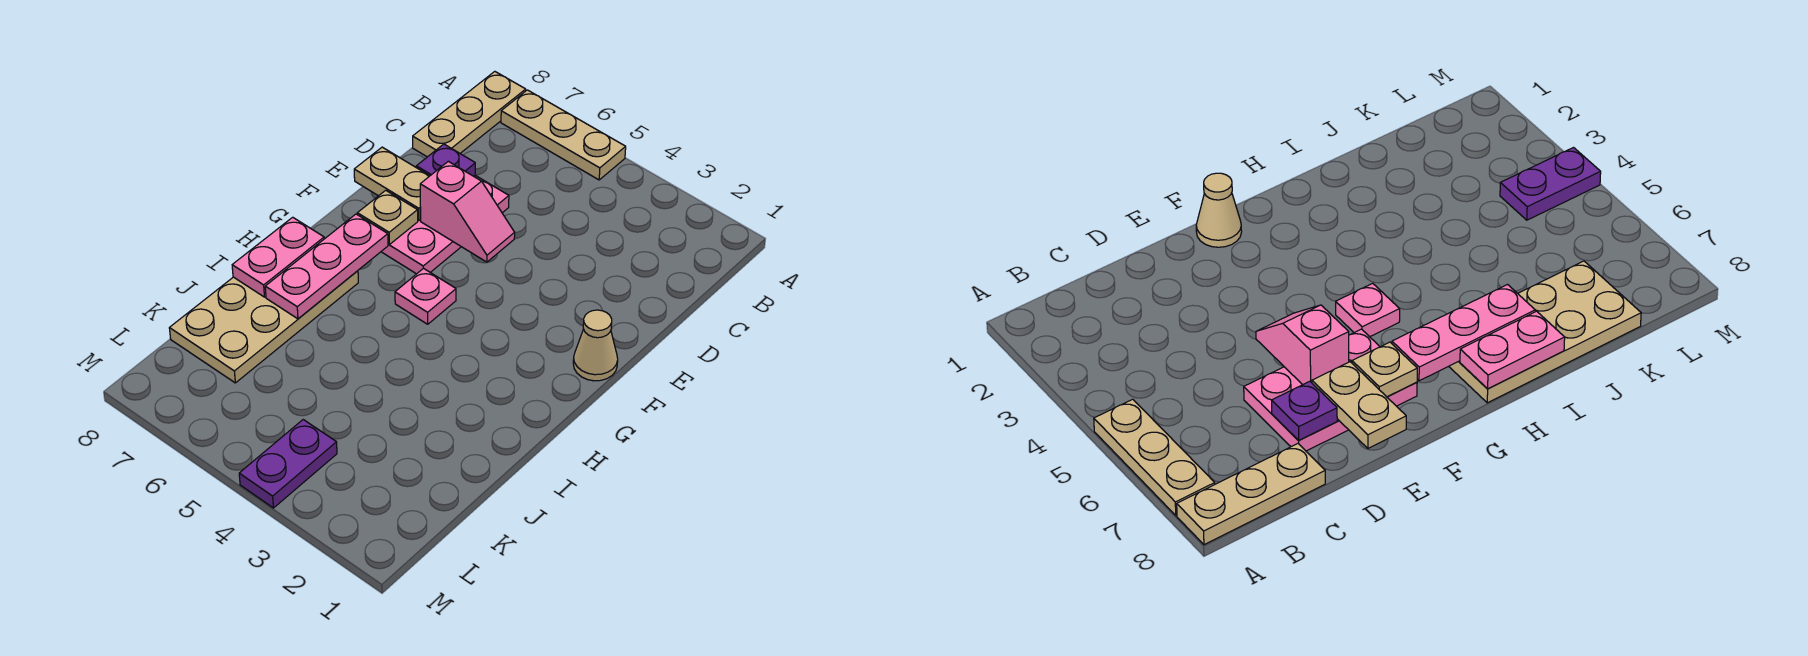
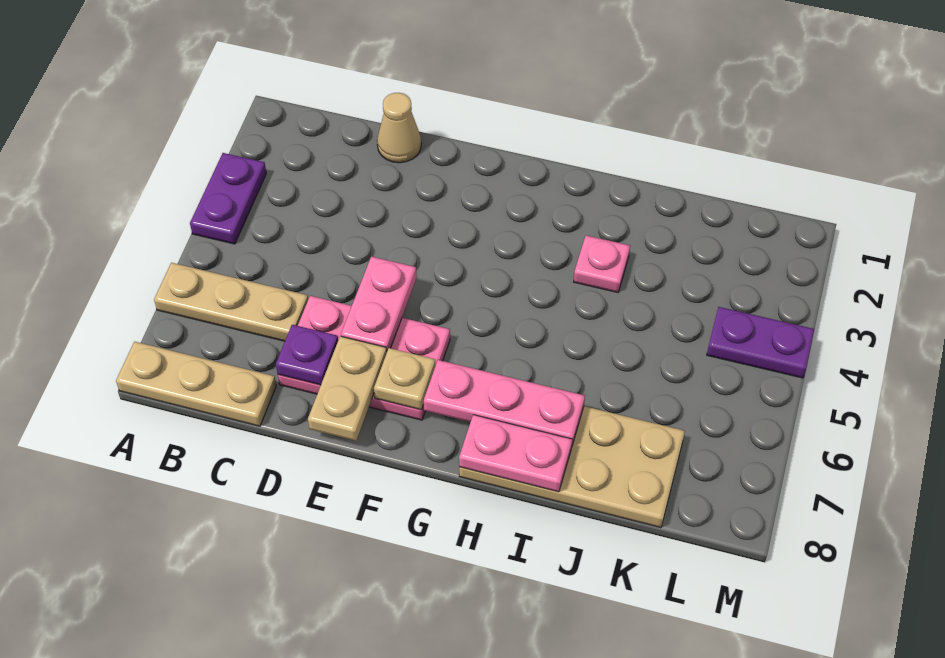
none -> purple 1x2 plate [190,153,266,244]
tan 1x3 plate [501,90,626,180] -> tan 1x3 plate turned to [154,263,308,341]
pink 1x2 slope [420,161,515,262] -> pink 1x2 plate [341,257,417,351]
tan 1x1 cone [573,310,618,381] -> tan 1x1 cone moved to [377,93,421,163]
pink 1x1 plate [395,268,456,324] -> pink 1x1 plate moved to [574,235,630,292]

